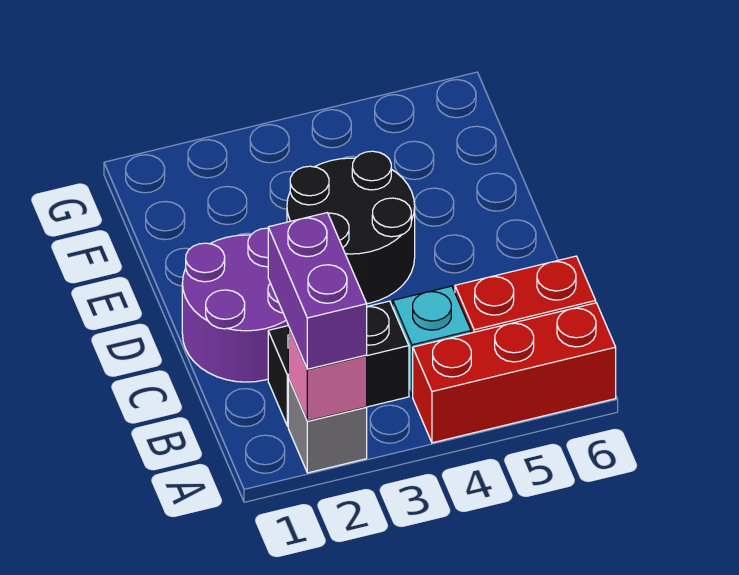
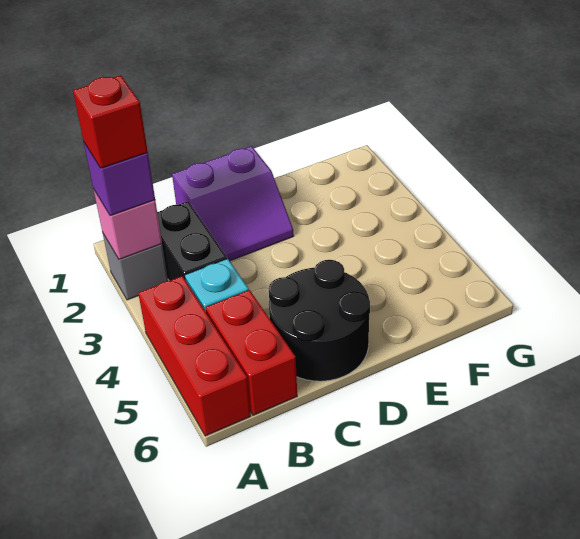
purple 1x2 brick [268,213,367,369] -> purple 1x1 brick [84,143,155,216]
none -> red 1x1 brick [73,75,148,168]
purple 2x2 round brick [182,228,288,382] -> purple 2x2 slope [172,146,294,261]
black 2x2 round brick [287,151,415,304] -> black 2x2 round brick moved to [269,260,370,381]

